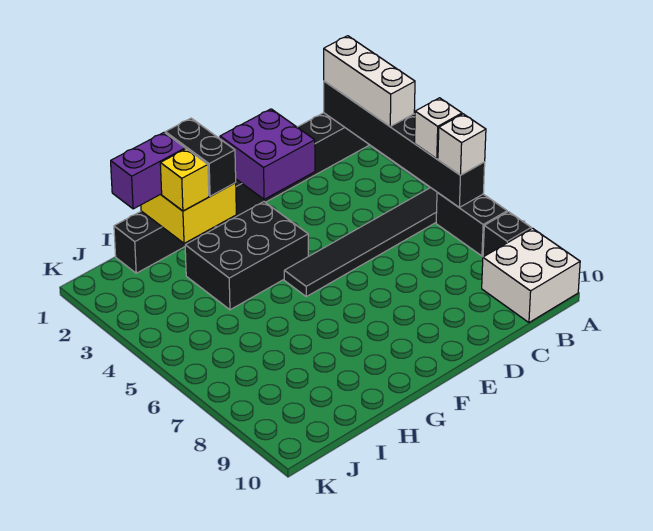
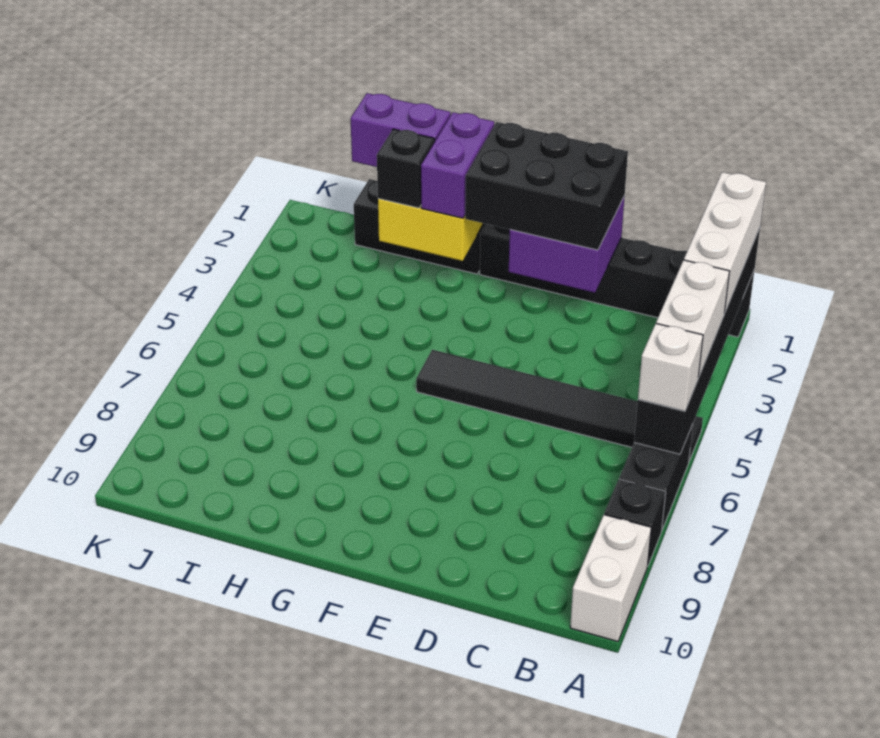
white 1x1 brick [415,98,462,159] -> white 1x2 brick [656,260,729,378]
white 2x2 brick [482,228,580,322] -> white 1x2 brick [570,515,651,642]
black 2x3 brick [185,202,308,310] -> black 2x3 brick moved to [465,122,628,250]
black 1x2 brick [165,118,236,196] -> purple 1x2 brick [421,112,494,218]
yellow 1x1 brick [160,149,209,211] -> black 1x1 brick [377,129,435,208]

